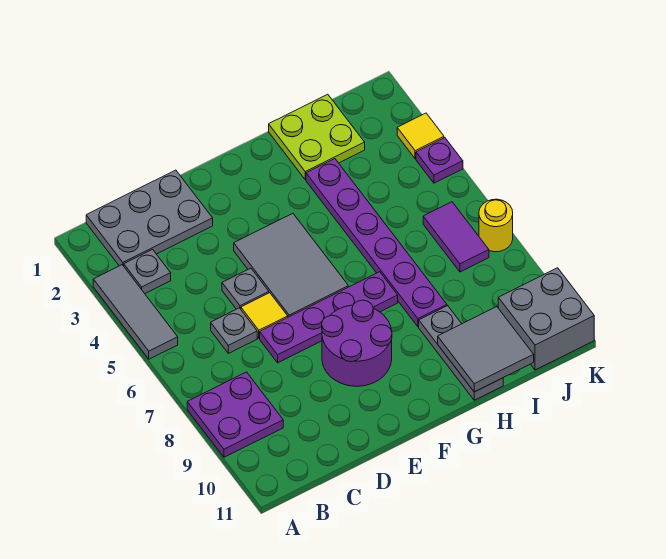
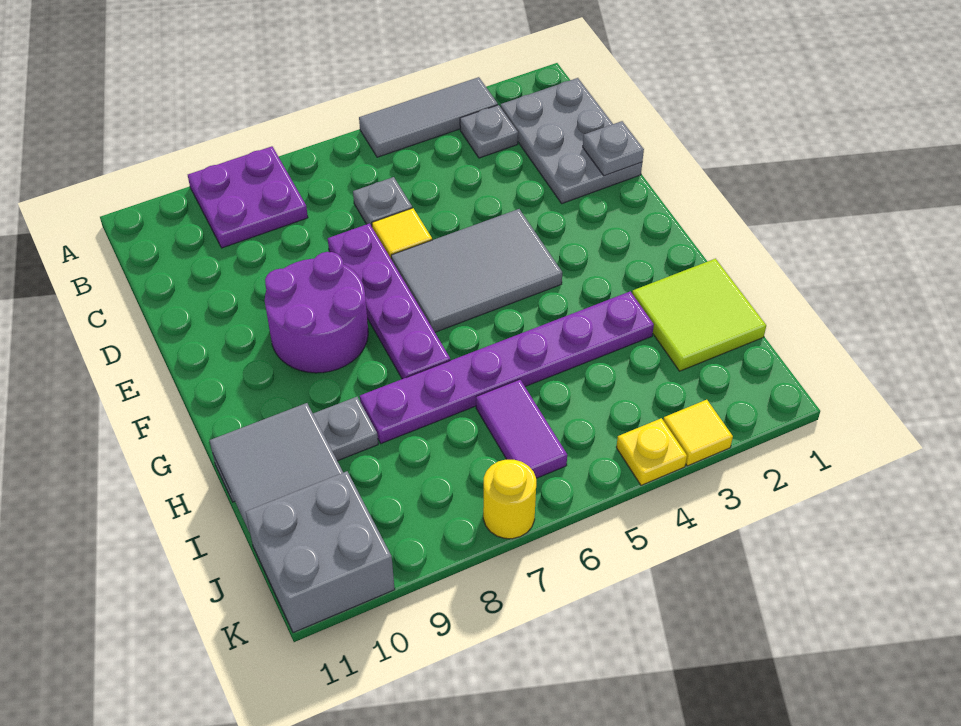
grey 1x1 plate [222,268,269,309] -> grey 1x1 plate moved to [583,121,644,176]
lime 2x2 plate [269,94,365,180] -> lime 2x2 tile [632,259,766,371]
purple 1x2 tile [423,202,489,272] -> purple 1x2 tile turned to [476,379,567,478]
purple 1x1 plate [416,138,463,183] -> yellow 1x1 plate [616,418,687,485]

